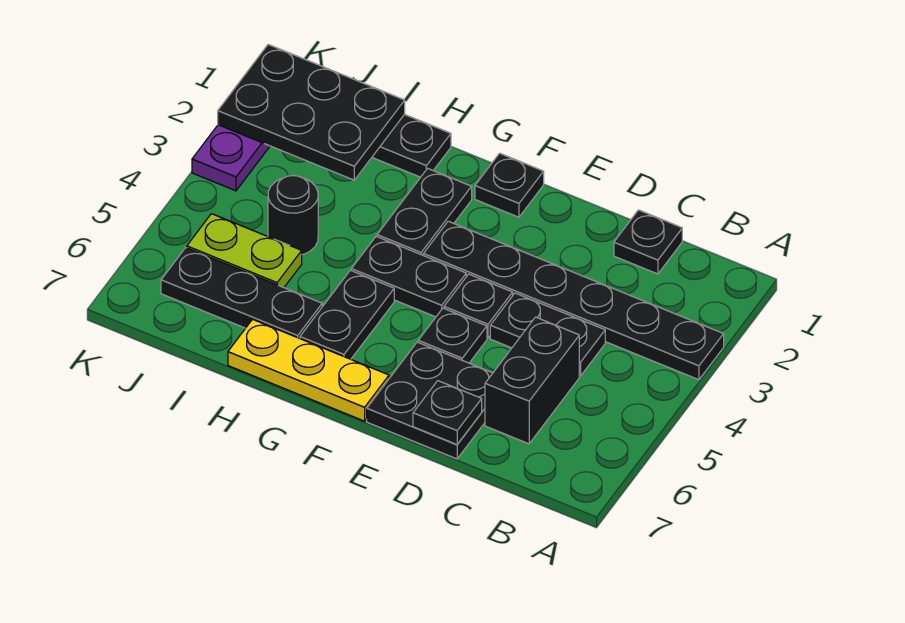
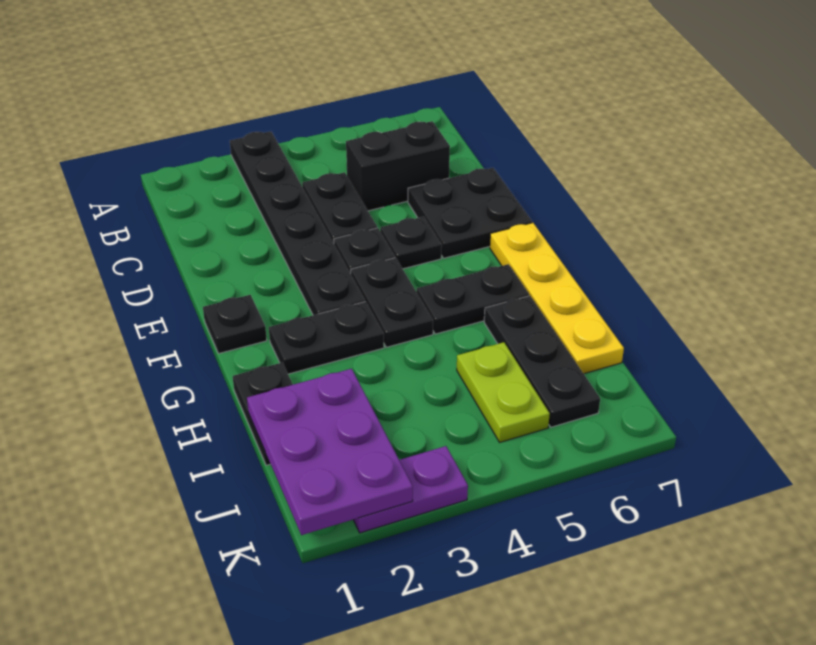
black 1x1 plate [614,210,682,274] -> none
black 1x1 plate [413,381,482,444] -> none
yellow 1x3 plate [228,319,389,421] -> yellow 1x4 plate [490,223,624,374]
black 2x3 plate [218,45,405,180] -> purple 2x3 plate [247,369,413,535]
black 1x1 round brick [268,176,318,255] -> none

